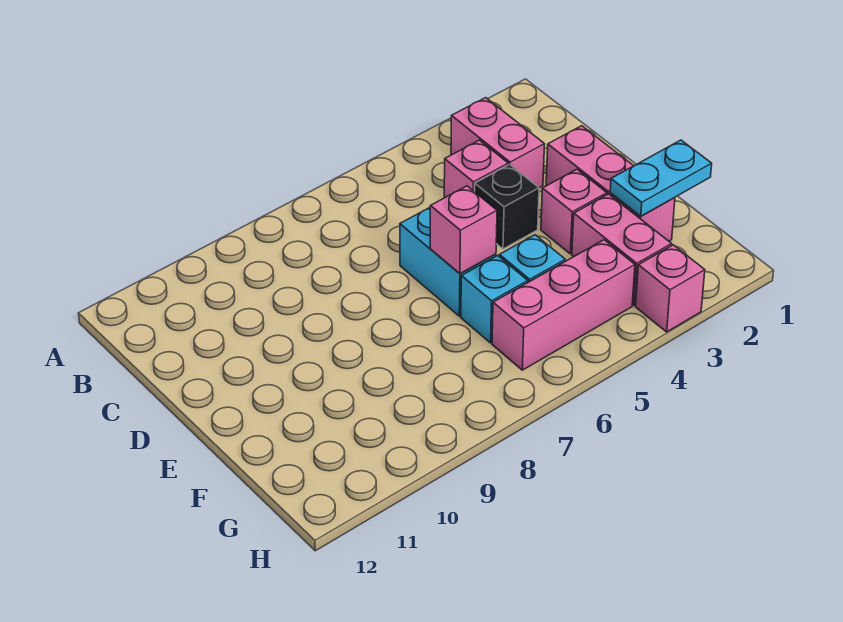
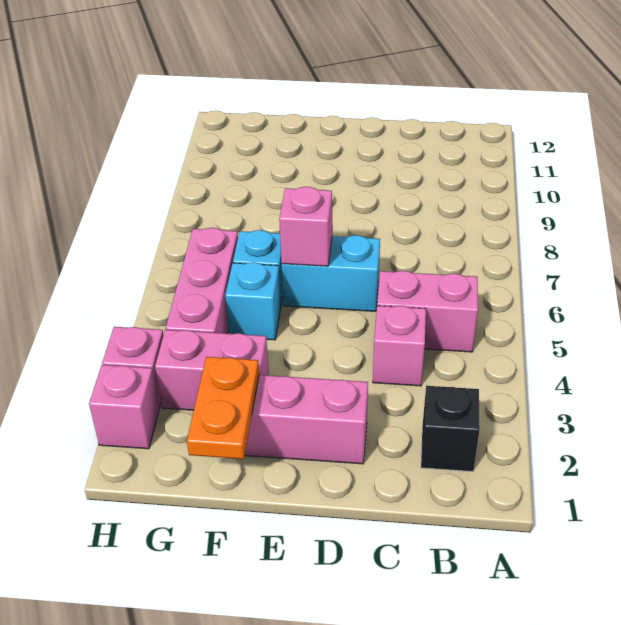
pink 1x2 brick [451,98,545,188] -> pink 1x2 brick moved to [377,271,478,352]
black 1x1 brick [475,164,539,249] -> black 1x1 brick moved to [421,386,480,472]
pink 1x1 brick [541,169,607,254] -> pink 1x1 brick moved to [89,365,159,449]
cyan 1x2 plate [610,140,712,216] -> orange 1x2 plate [187,357,259,459]

